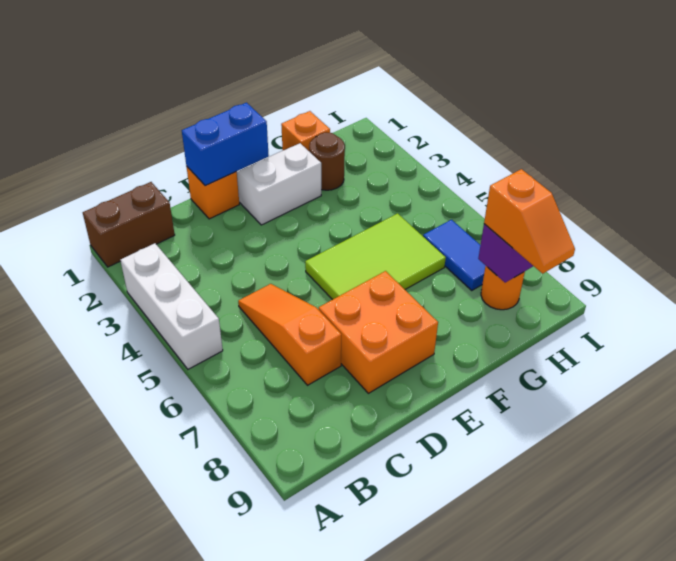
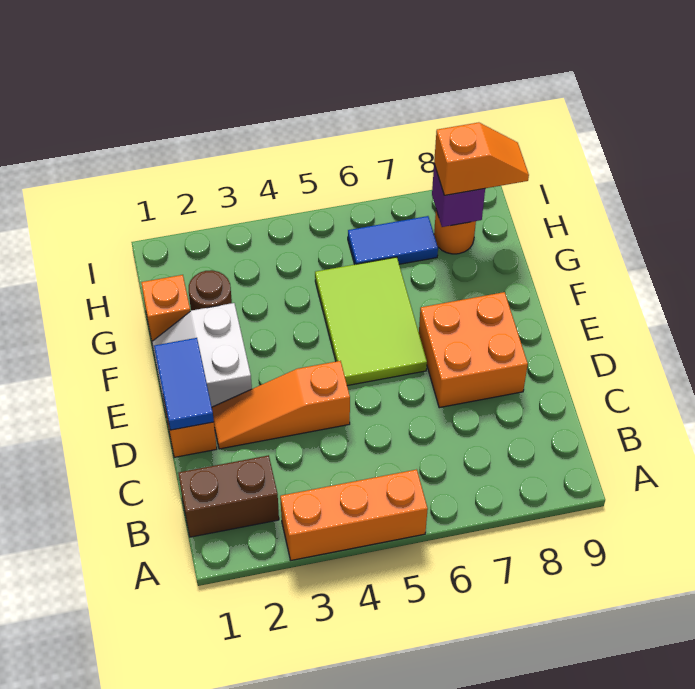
brown 1x2 brick [83,182,175,267] -> brown 1x2 brick turned to [178,455,279,537]
white 1x3 brick [120,243,223,369] -> orange 1x3 brick [280,469,428,560]
orange 1x3 slope [238,284,341,385] -> orange 1x3 slope moved to [212,361,350,449]
blue 1x2 brick [182,103,269,186] -> blue 1x2 tile [154,338,214,430]

